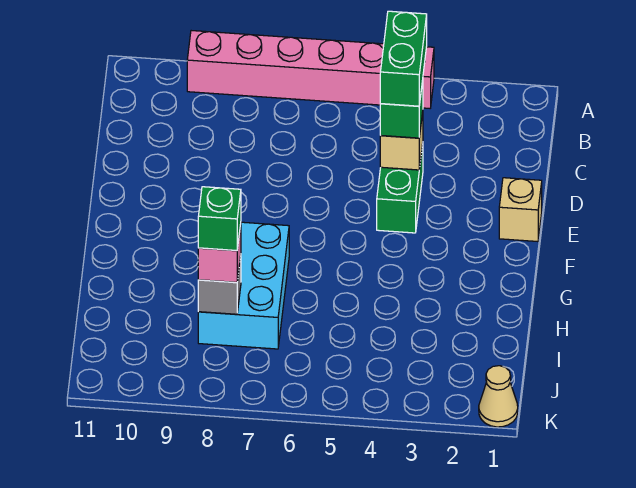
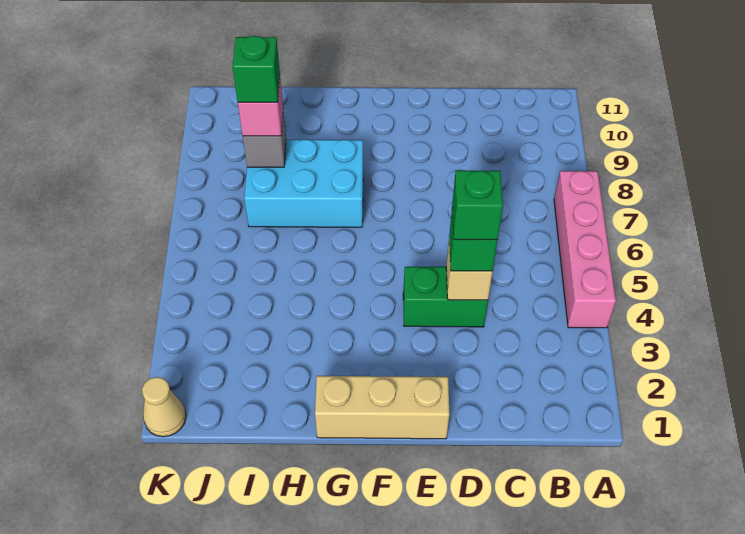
pink 1x6 brick [187,31,434,108] -> pink 1x4 brick [554,171,616,328]
green 1x2 brick [380,11,427,106] -> green 1x1 brick [452,170,503,240]
tan 1x1 brick [499,178,542,242] -> tan 1x3 brick [315,376,450,439]

